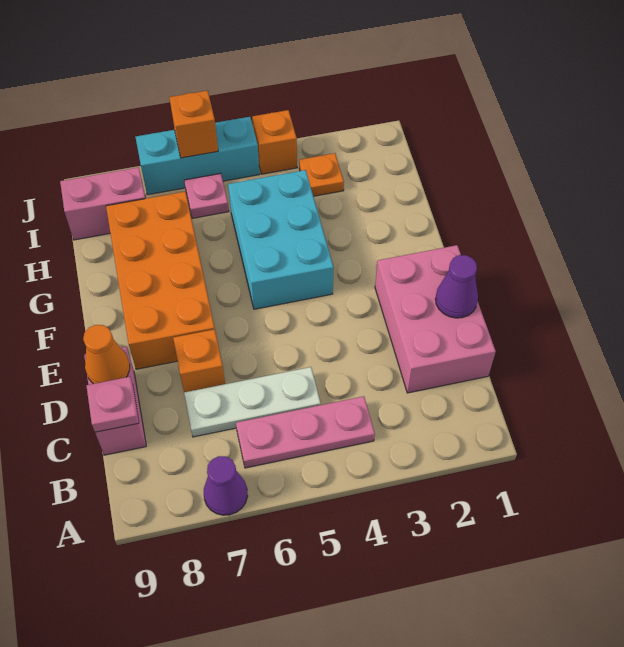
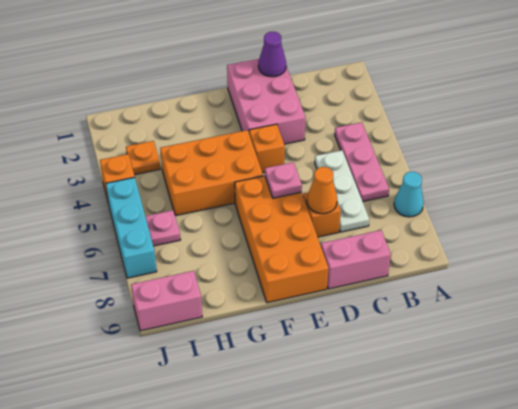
purple 1x1 cone [204,456,248,515] -> cyan 1x1 cone [394,172,424,217]
pink 2x3 brick [375,245,496,393] -> pink 2x3 brick turned to [227,59,306,144]
pink 1x1 plate [86,377,139,432] -> pink 1x1 plate moved to [265,162,302,198]
orange 1x1 cone [83,325,130,384] -> orange 1x1 cone moved to [307,167,337,214]
orange 2x4 brick [106,192,215,369] -> orange 2x4 brick turned to [235,176,329,303]
cyan 2x3 brick [228,170,334,309] -> orange 2x3 brick [160,130,263,216]
pink 1x2 brick [60,167,146,240] -> pink 1x2 brick turned to [131,271,202,331]
orange 1x1 brick [169,90,218,158] -> orange 1x1 brick moved to [249,124,285,173]

